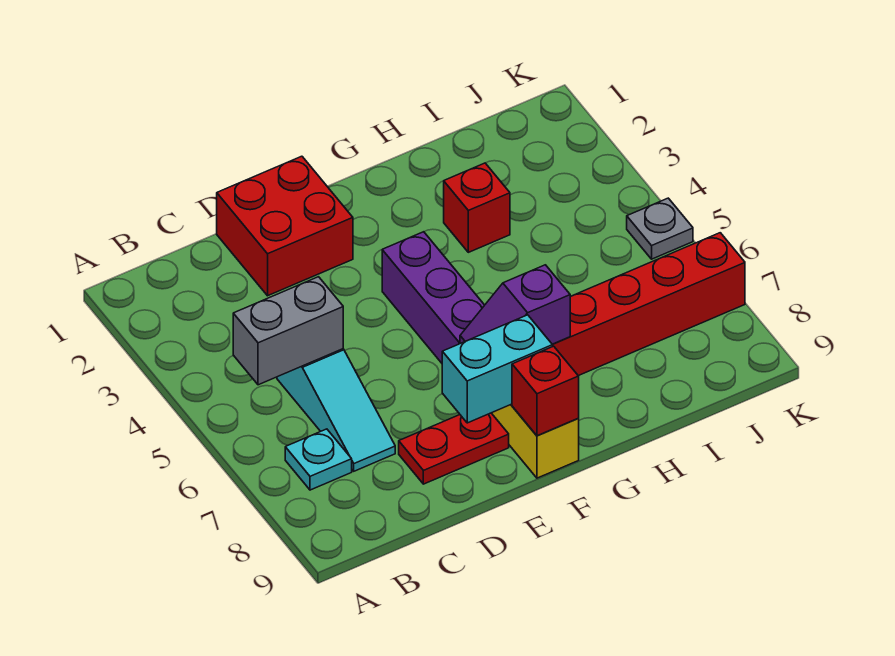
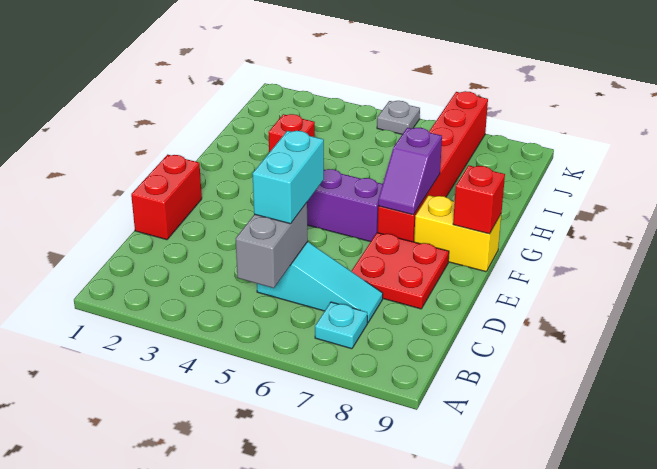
red 2x2 brick [217,156,353,296] -> red 1x2 brick [131,155,202,240]
red 1x2 plate [399,413,509,484] -> red 2x2 plate [351,233,449,309]
cyan 1x2 brick [442,315,553,423] -> cyan 1x2 brick moved to [252,131,324,224]

